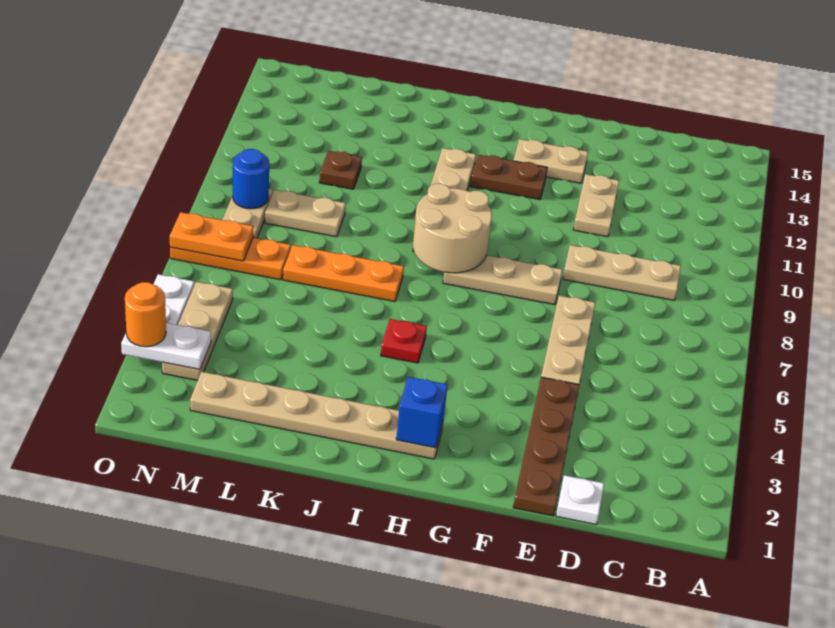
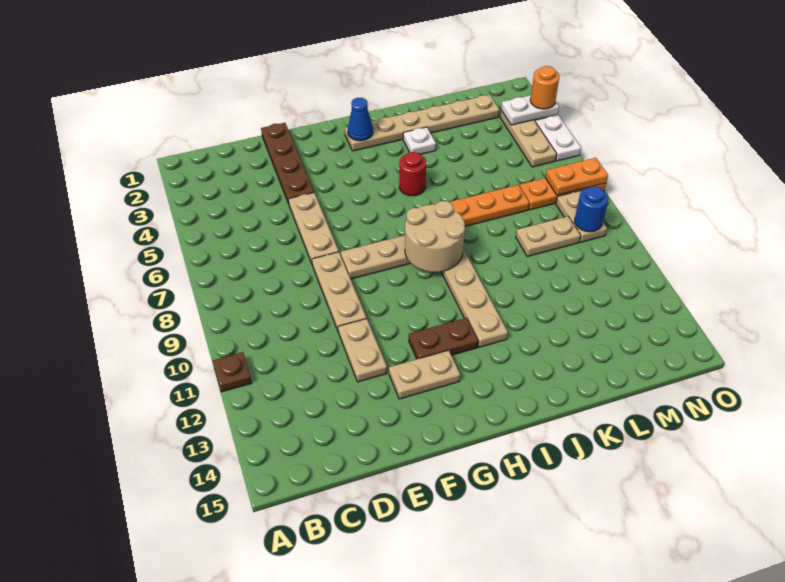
tan 1x3 plate [563,245,681,300] -> tan 1x3 plate turned to [312,252,367,331]
white 1x1 plate [556,475,604,524] -> white 1x1 plate moved to [403,127,436,154]
blue 1x1 brick [396,377,448,448] -> blue 1x1 cone [348,98,373,141]
red 1x1 plate [381,319,427,363] -> red 1x1 round brick [399,152,426,196]
brown 1x1 plate [319,151,362,189] -> brown 1x1 plate moved to [213,352,252,392]

